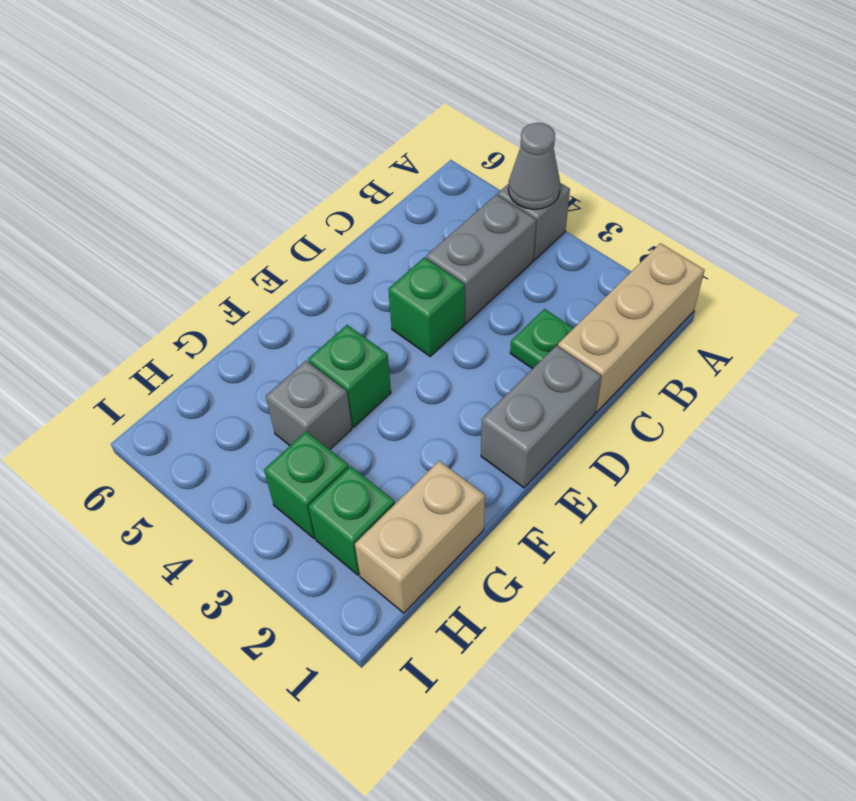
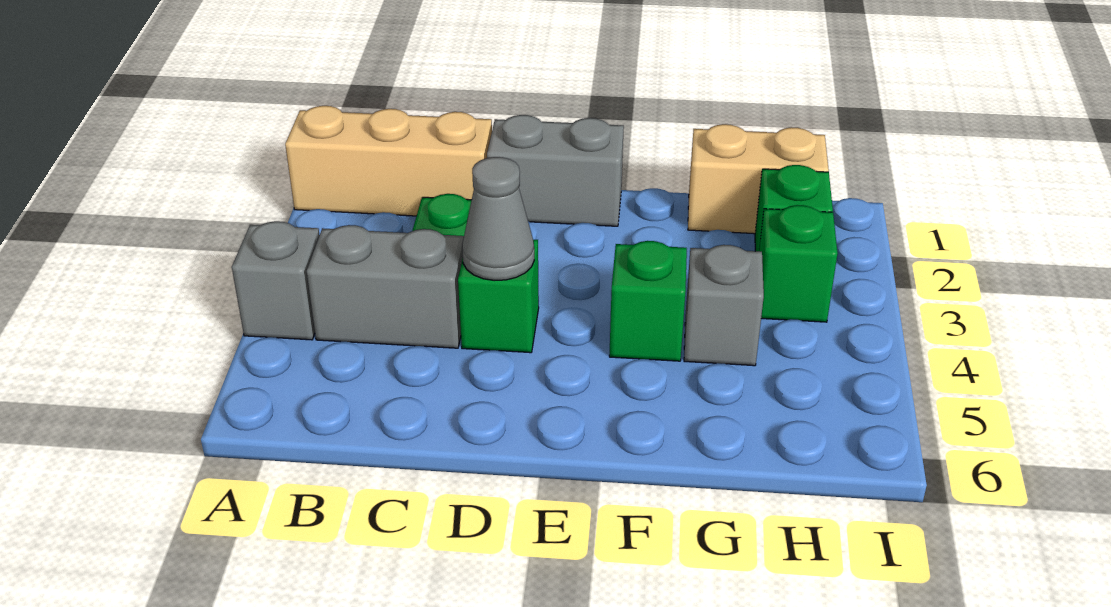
grey 1x1 cone [508,123,560,209] -> grey 1x1 cone moved to [462,157,534,281]

